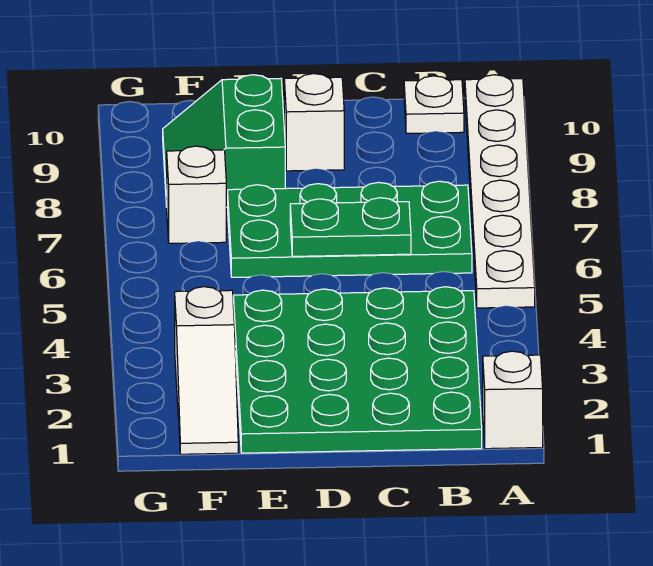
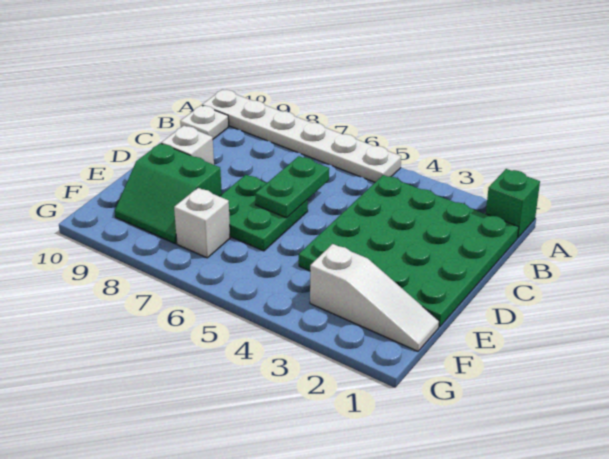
white 1x1 brick [483,351,543,449] -> green 1x1 brick [486,169,540,238]
green 2x4 plate [228,181,472,277] -> green 2x2 plate [220,175,308,251]

